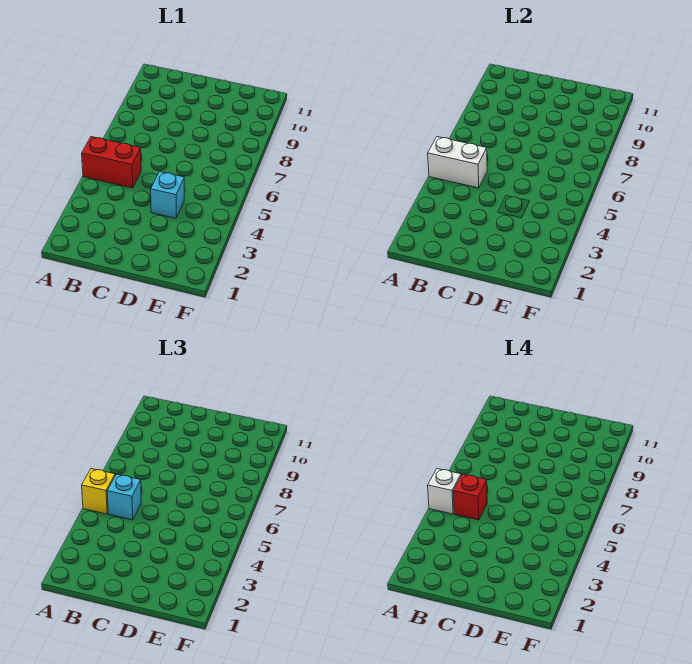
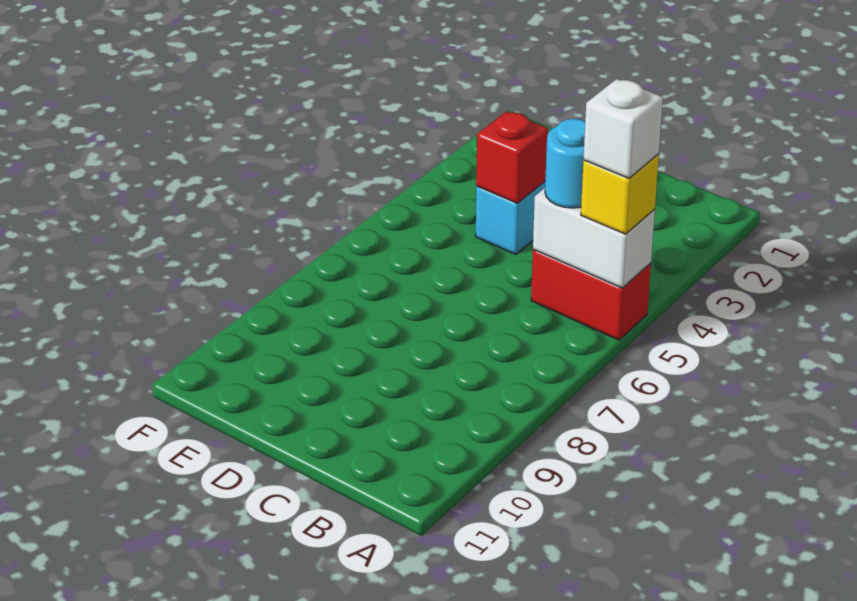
cyan 1x1 brick [107,474,141,520] -> cyan 1x1 round brick [545,119,585,208]
red 1x1 brick [453,474,487,520] -> red 1x1 brick moved to [476,111,548,203]

